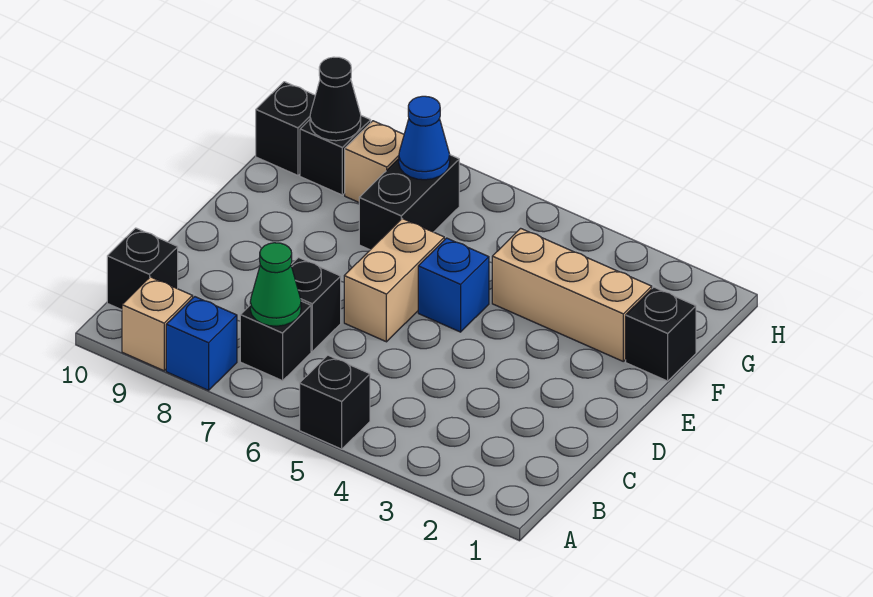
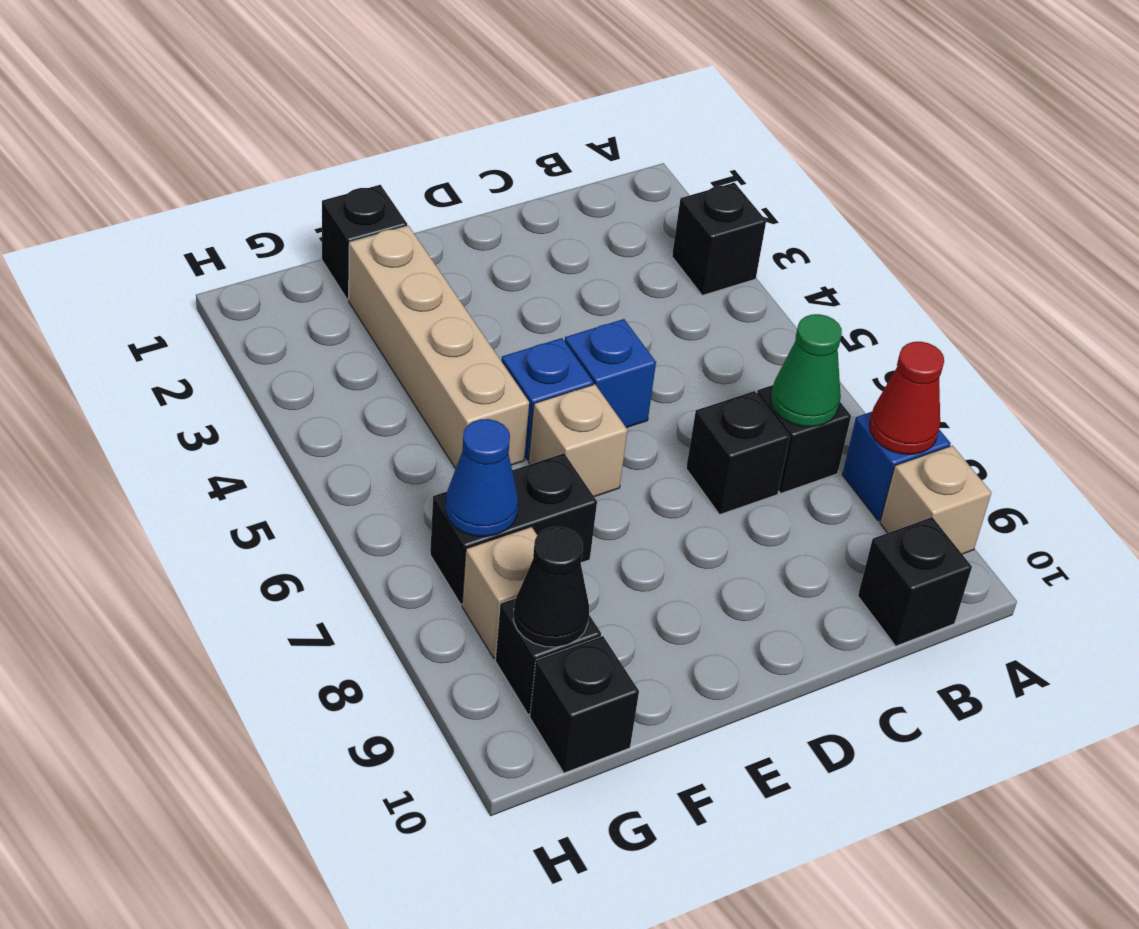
black 1x1 brick [300,355,370,449] -> black 1x1 brick moved to [672,183,766,295]
none -> red 1x1 cone [869,342,944,454]
none -> blue 1x1 brick [564,319,656,428]
tan 1x2 brick [344,219,444,342] -> tan 1x1 brick [529,384,627,497]
tan 1x3 brick [492,228,652,361] -> tan 1x4 brick [349,226,529,469]

